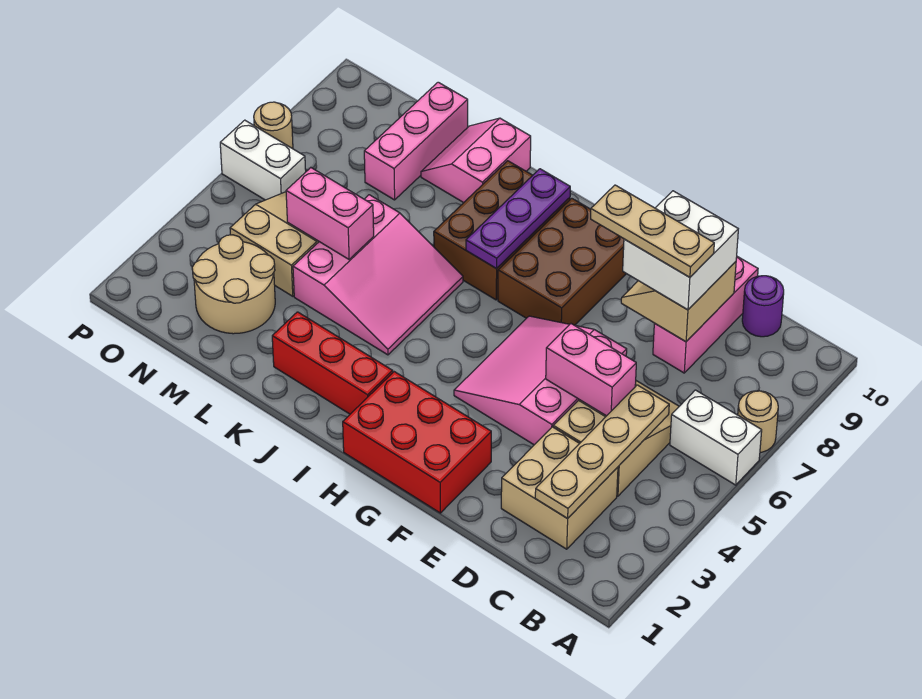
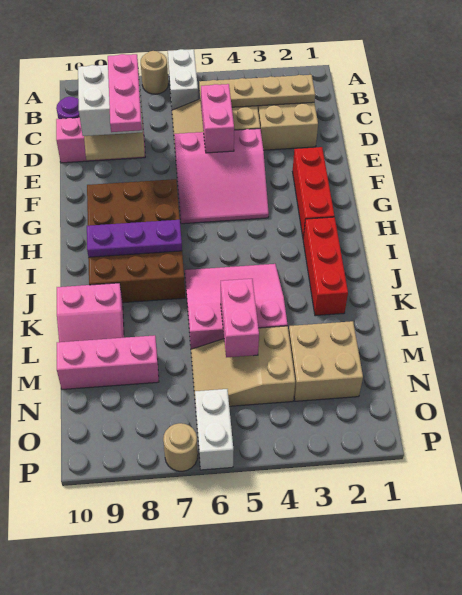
tan 1x3 plate [591,185,714,277] -> pink 1x3 plate [108,54,142,132]
red 2x3 brick [343,372,491,513] -> red 1x3 brick [293,147,334,238]
tan 2x2 round brick [192,235,275,334] -> tan 2x2 brick [289,321,363,401]

